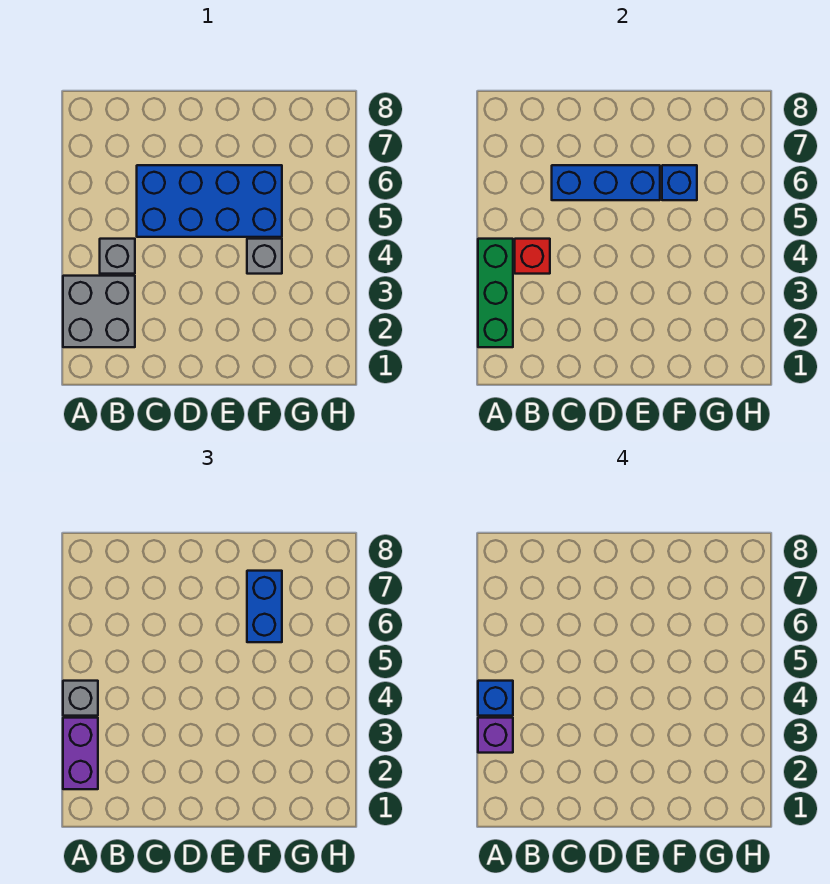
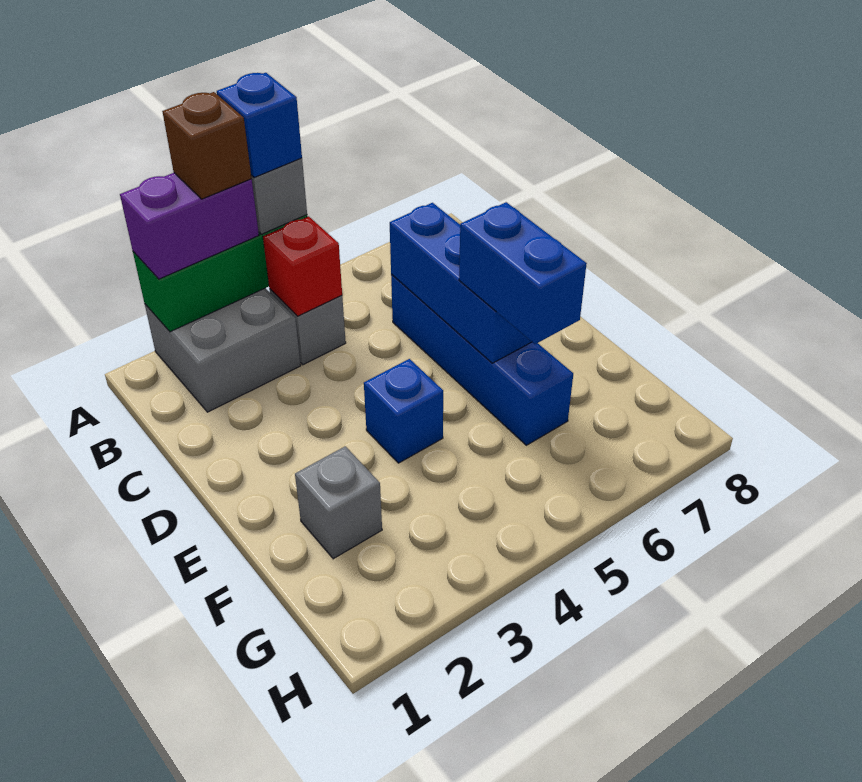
purple 1x1 brick [478,718,513,753] -> brown 1x1 brick [162,92,252,199]
blue 2x4 brick [137,165,282,237] -> blue 1x4 brick [391,274,573,445]
grey 1x1 brick [247,239,282,274] -> grey 1x1 brick moved to [295,446,382,559]
blue 1x1 brick [662,165,697,200] -> blue 1x1 brick moved to [364,359,443,463]
blue 1x2 brick [247,571,282,642] -> blue 1x2 brick turned to [459,202,587,344]

